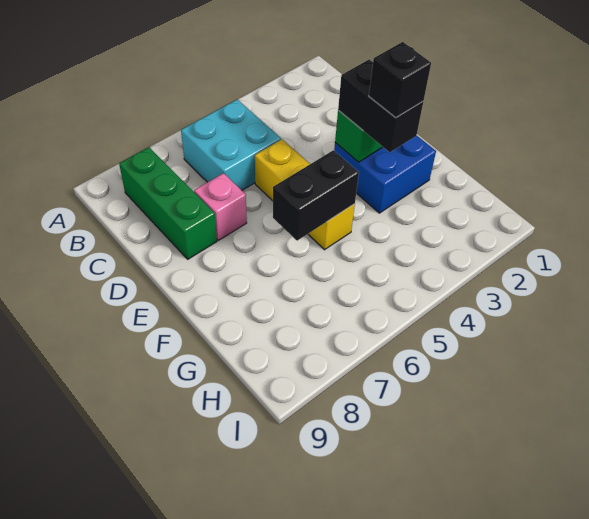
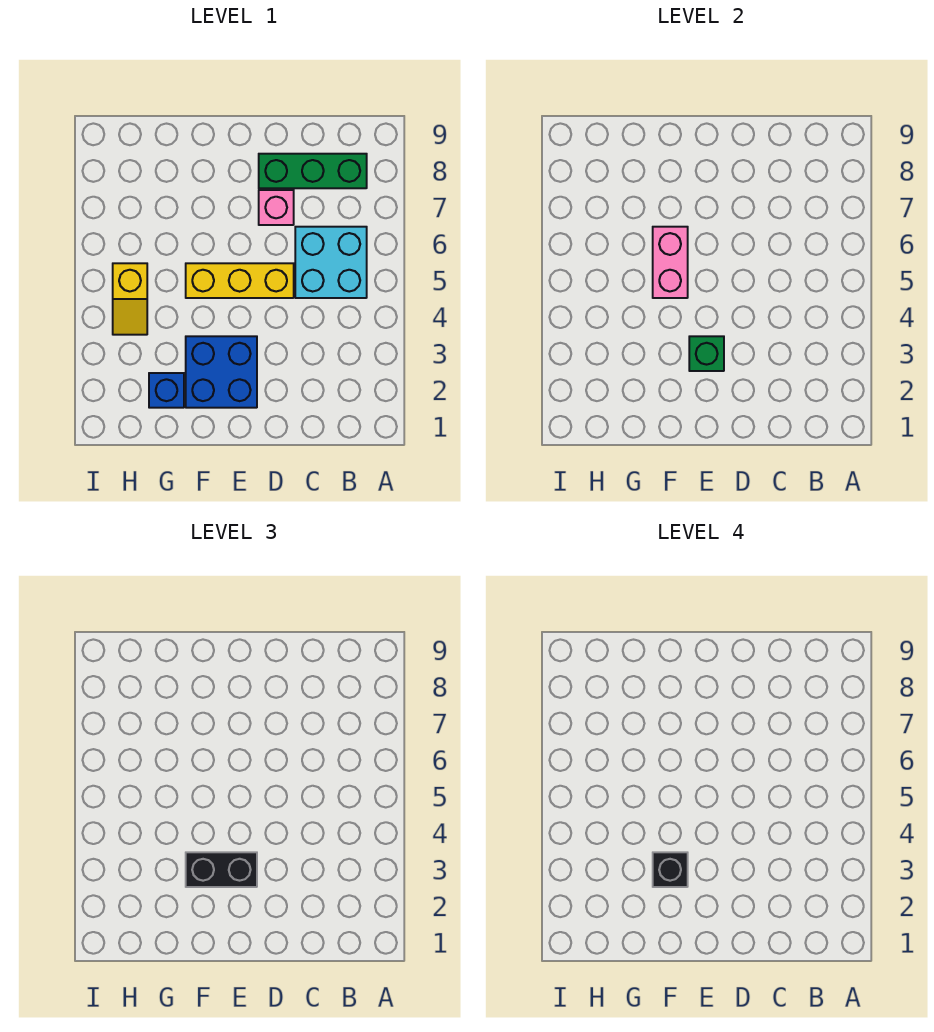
black 1x2 brick [273,150,359,241] -> pink 1x2 brick [653,227,688,298]
none -> blue 1x1 brick [149,373,184,408]
none -> yellow 1x2 slope [113,263,147,335]

